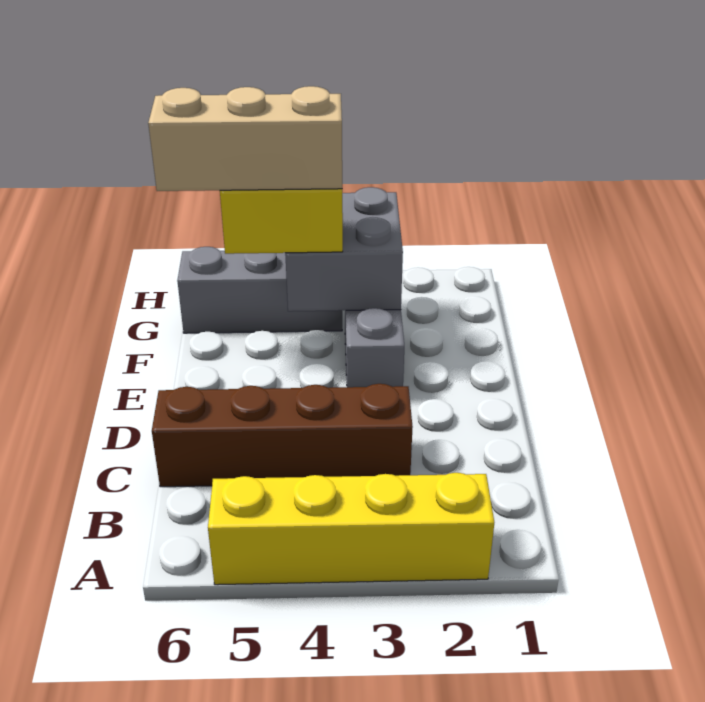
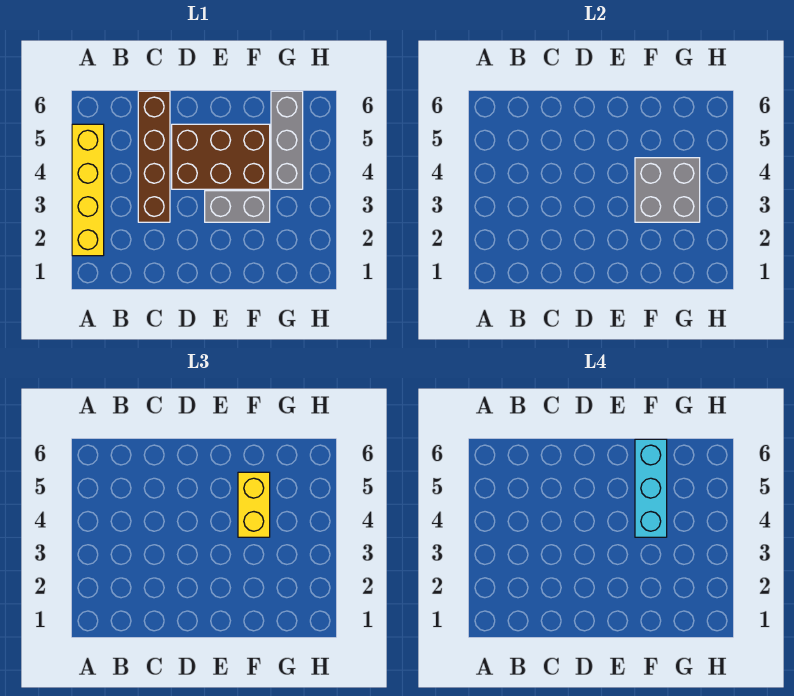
none -> brown 2x3 brick [172,124,270,189]
tan 1x3 brick [148,86,342,191] -> cyan 1x3 brick [635,439,667,537]

